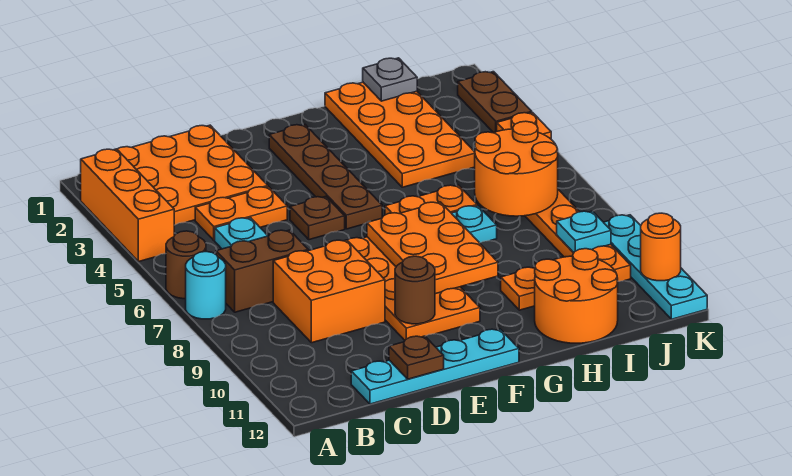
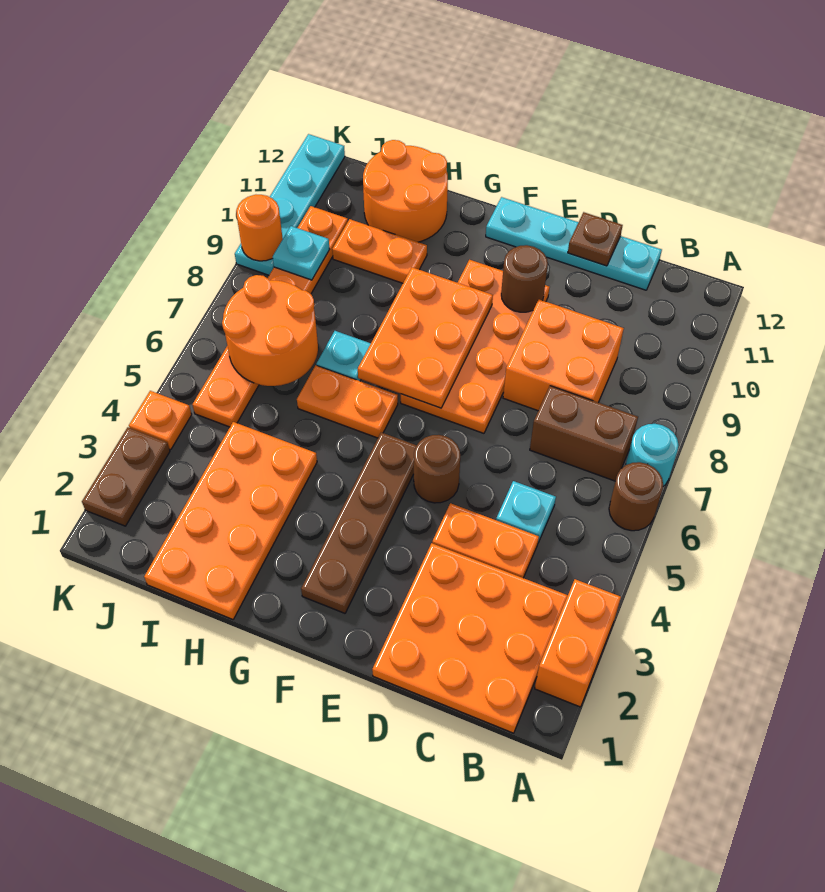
orange 1x3 brick [81,149,174,262] -> orange 1x2 brick [535,579,621,707]
brown 1x1 plate [290,197,345,240] -> brown 1x1 round brick [414,435,460,503]
grey 1x1 plate [363,58,417,101] -> none
orange 1x1 round brick [641,213,681,281] -> orange 1x1 round brick moved to [236,195,283,261]

